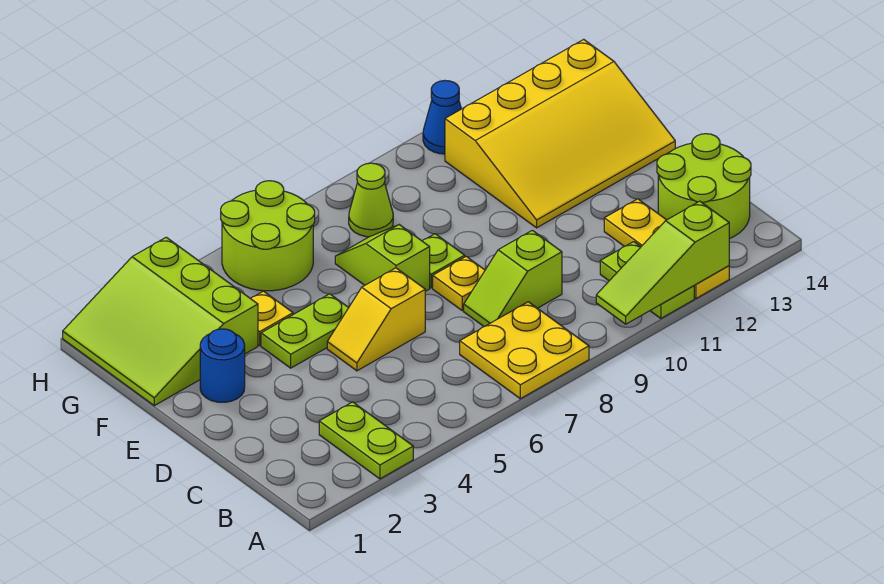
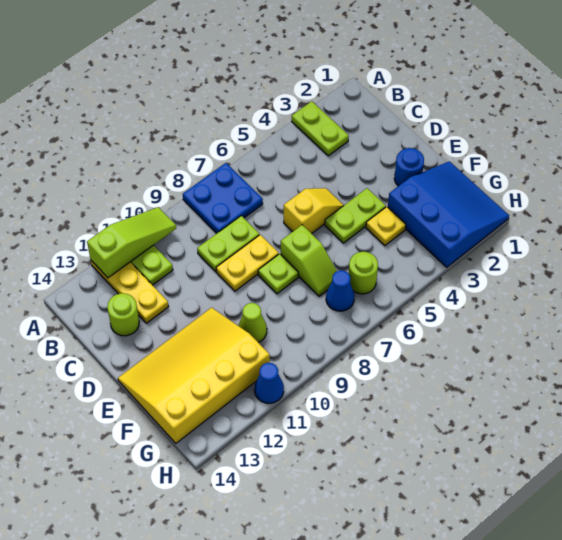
yellow 2x2 plate [460,302,589,399] -> blue 2x2 plate [183,163,263,233]
lime 2x2 round brick [657,134,751,239] -> lime 1x1 round brick [107,293,139,336]
lime 1x2 slope [464,230,562,327] -> lime 1x2 plate [197,216,259,272]
yellow 1x1 plate [433,257,485,311] -> yellow 1x2 plate [216,235,279,291]
lime 3x3 slope [63,237,258,406] -> blue 3x3 slope [388,161,509,267]
lime 2x2 round brick [221,181,315,291] -> lime 1x1 round brick [349,252,378,294]
none -> blue 1x1 cone [326,270,354,311]
lime 1x1 cone [349,163,393,237] -> lime 1x1 cone moved to [238,303,267,343]

